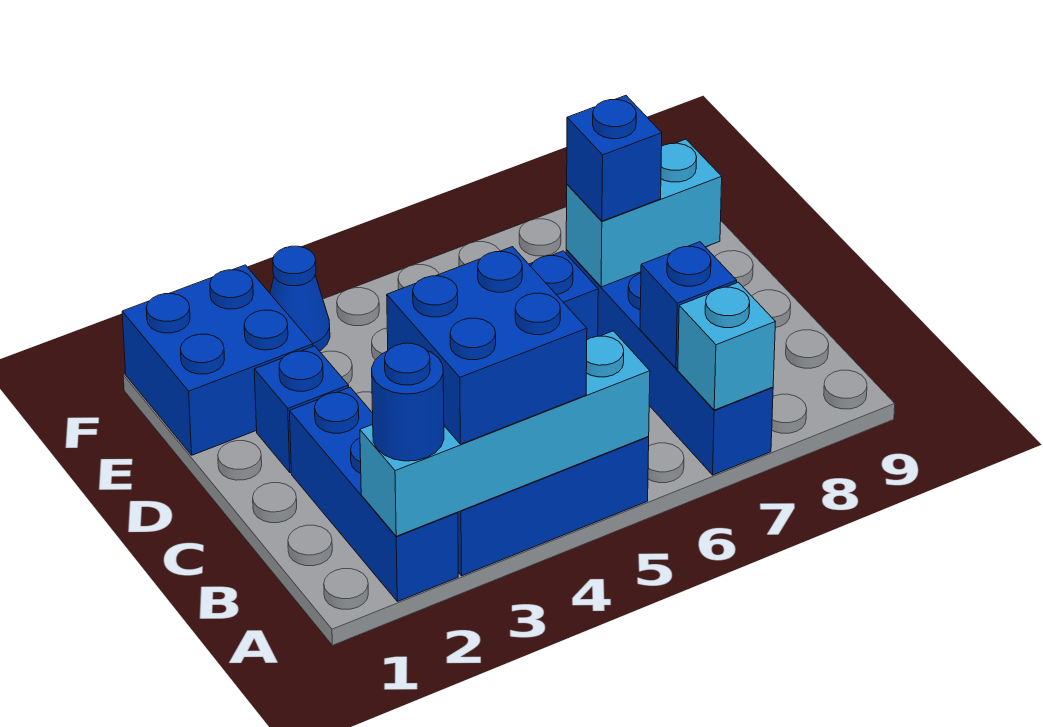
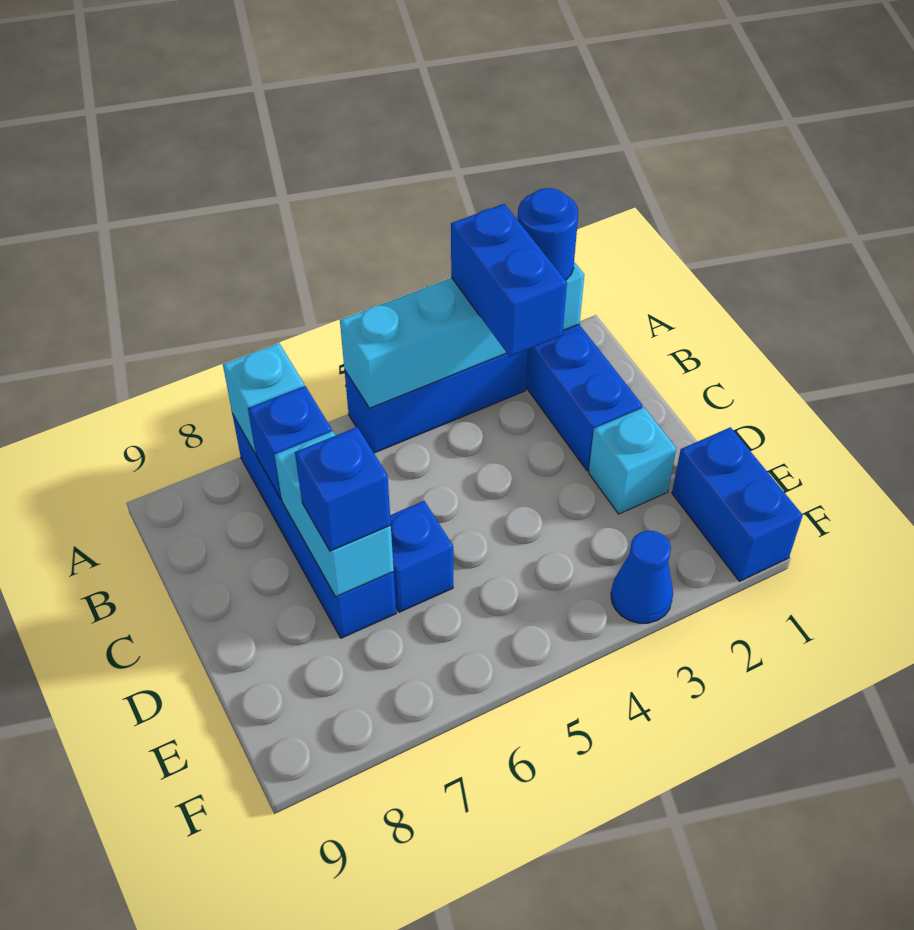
blue 2x2 brick [387,247,587,444] -> blue 1x2 brick [451,204,567,356]
blue 1x1 brick [254,346,349,473] -> cyan 1x1 brick [589,407,676,514]
cyan 1x2 brick [566,139,722,287] -> cyan 1x2 brick turned to [275,431,394,597]
blue 2x2 brick [122,265,313,455] -> blue 1x2 brick [672,427,803,581]

